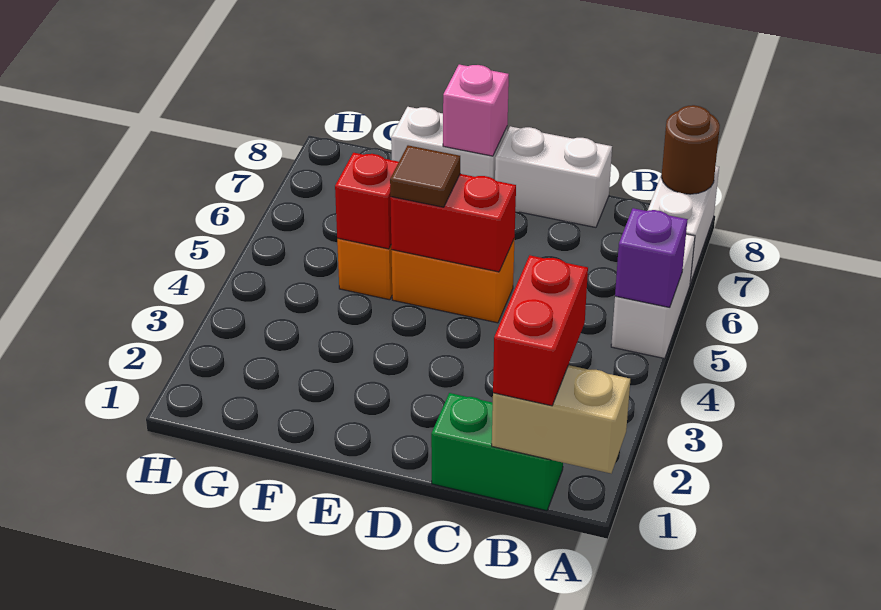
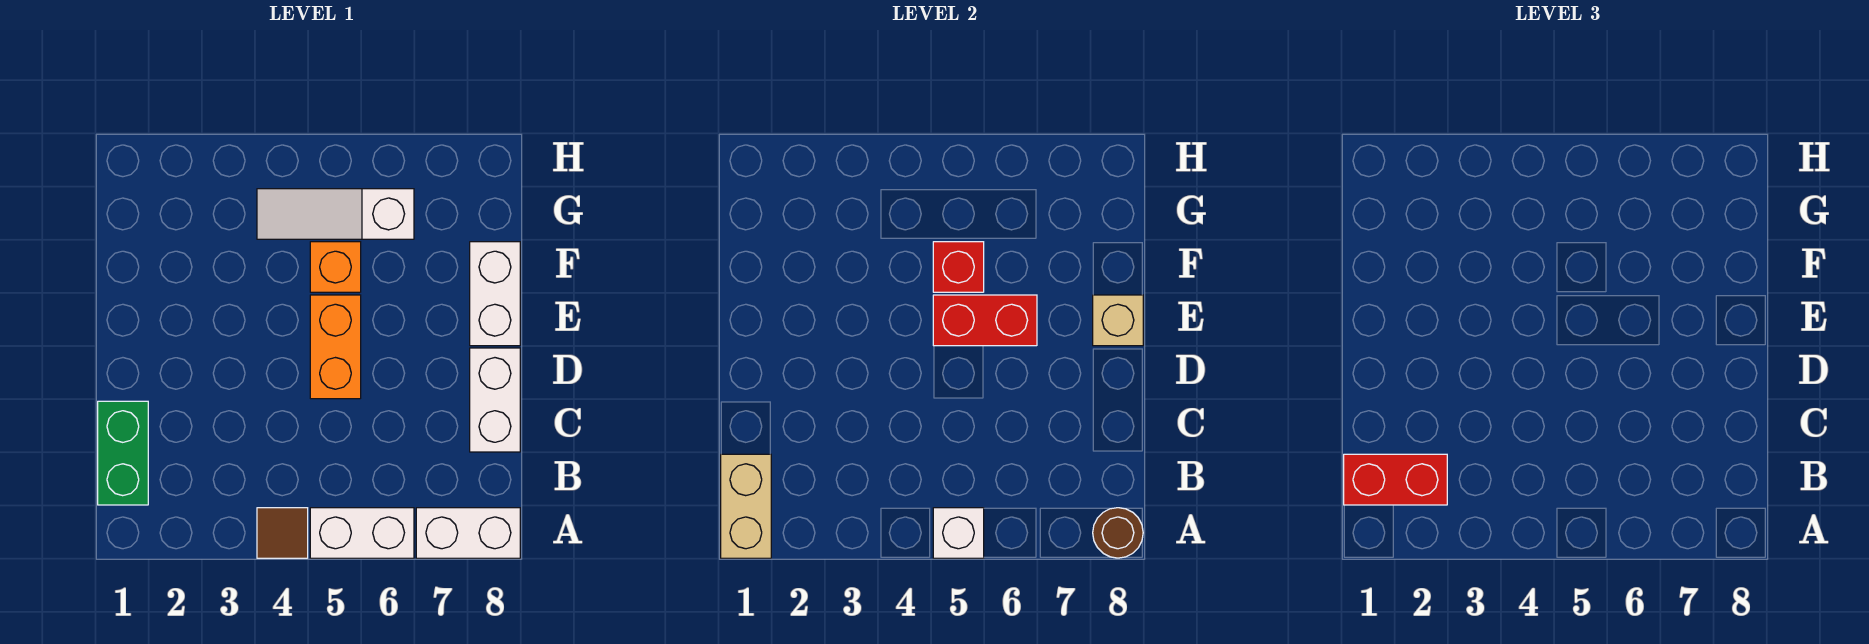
purple 1x1 brick [615,208,688,307] -> white 1x1 brick [933,508,984,558]
red 1x2 brick [390,174,516,272] -> red 1x2 brick turned to [933,295,1037,346]
brown 1x1 tile [390,145,460,207] -> brown 1x1 tile moved to [257,508,308,558]
pink 1x1 brick [443,65,509,156] -> tan 1x1 brick [1093,295,1143,346]
none -> white 1x3 slope [257,189,414,239]

